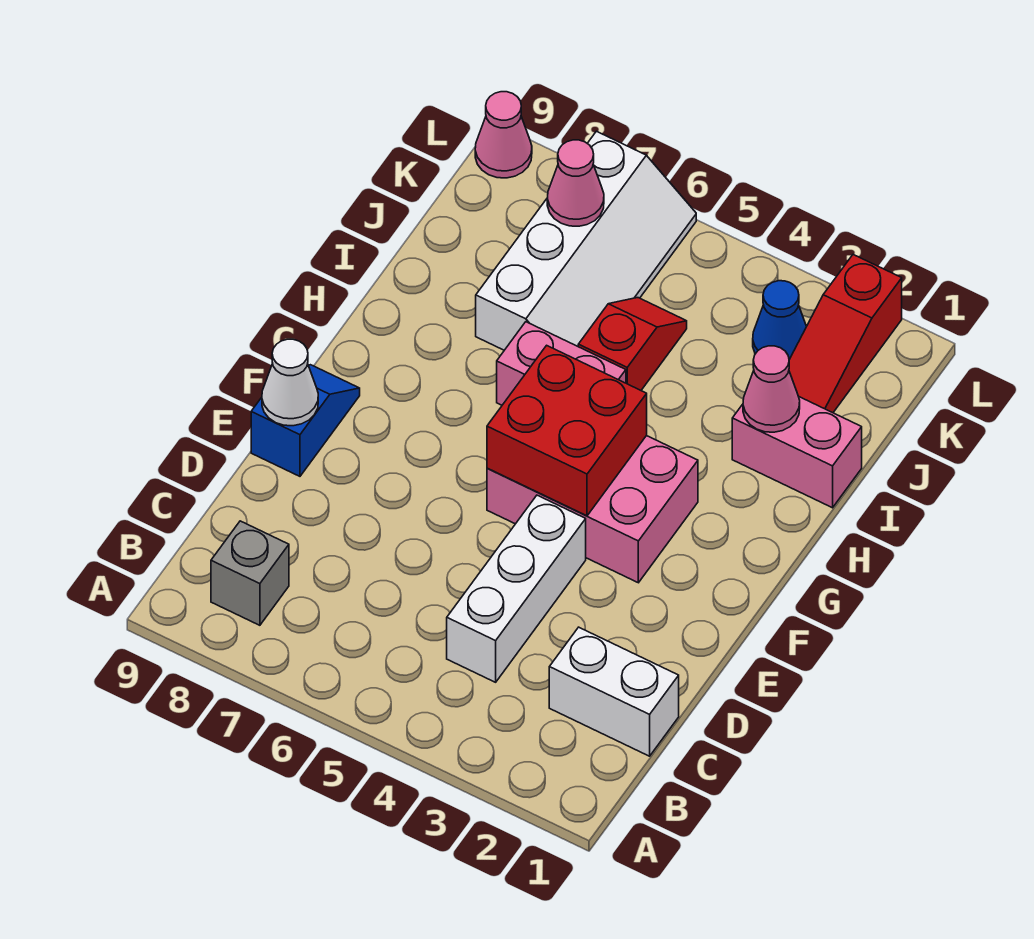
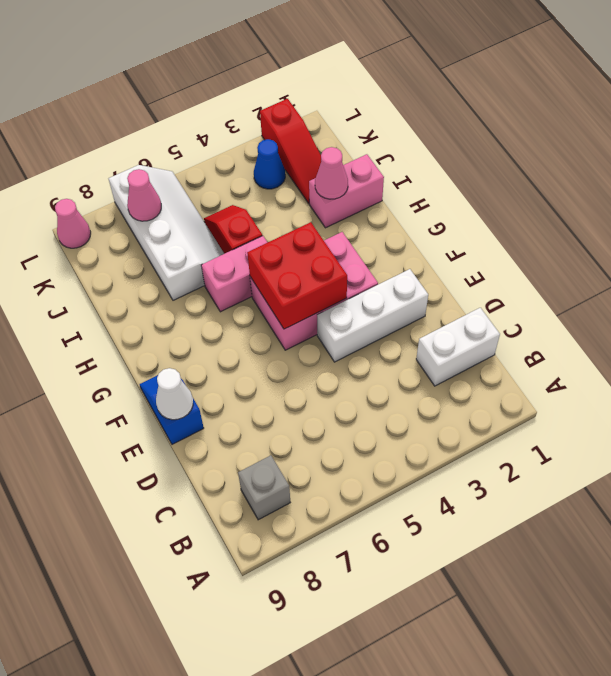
white 1x3 brick [447,495,586,682] -> white 1x3 brick turned to [317,269,428,362]

